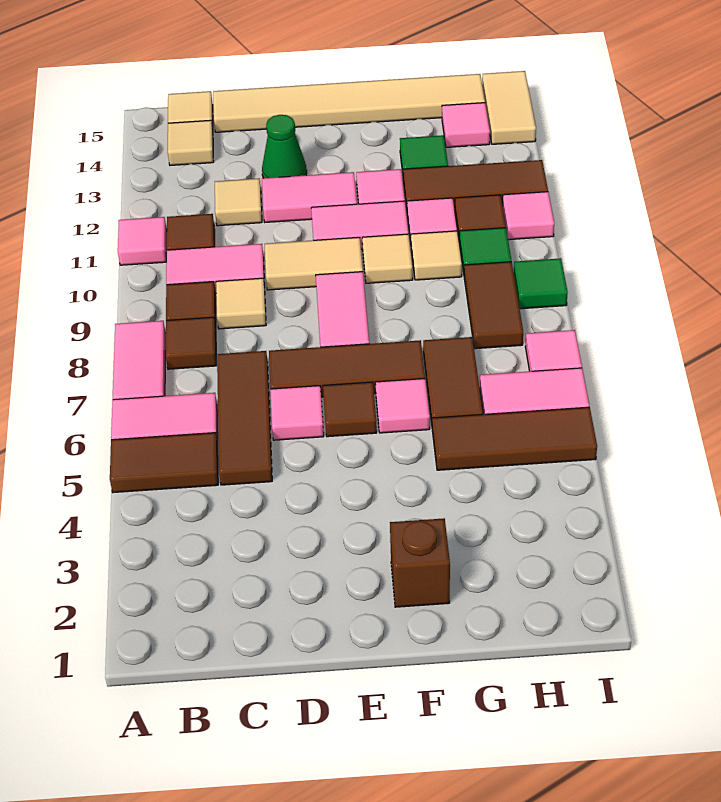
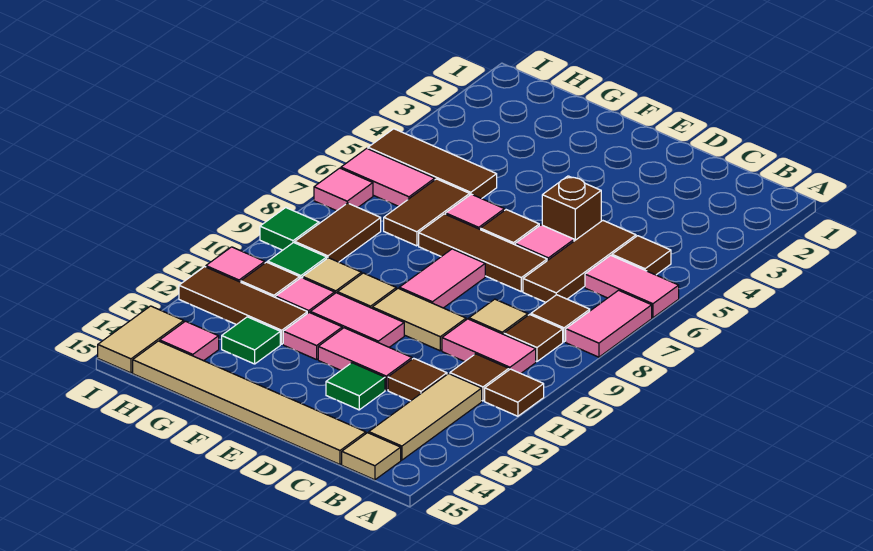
brown 1x2 tile [110,433,218,493] -> brown 1x1 tile [612,236,671,275]
pink 1x1 tile [118,217,167,265] -> brown 1x1 tile [485,369,544,416]
tan 1x1 tile [168,120,214,165] -> tan 1x3 tile [369,374,482,460]
tan 1x1 tile [215,179,262,226] -> brown 1x1 tile [388,358,447,401]
green 1x1 cone [262,115,307,178] -> green 1x1 tile [326,363,385,410]
brown 1x1 brick [390,518,450,607] -> brown 1x1 brick moved to [542,176,601,241]

